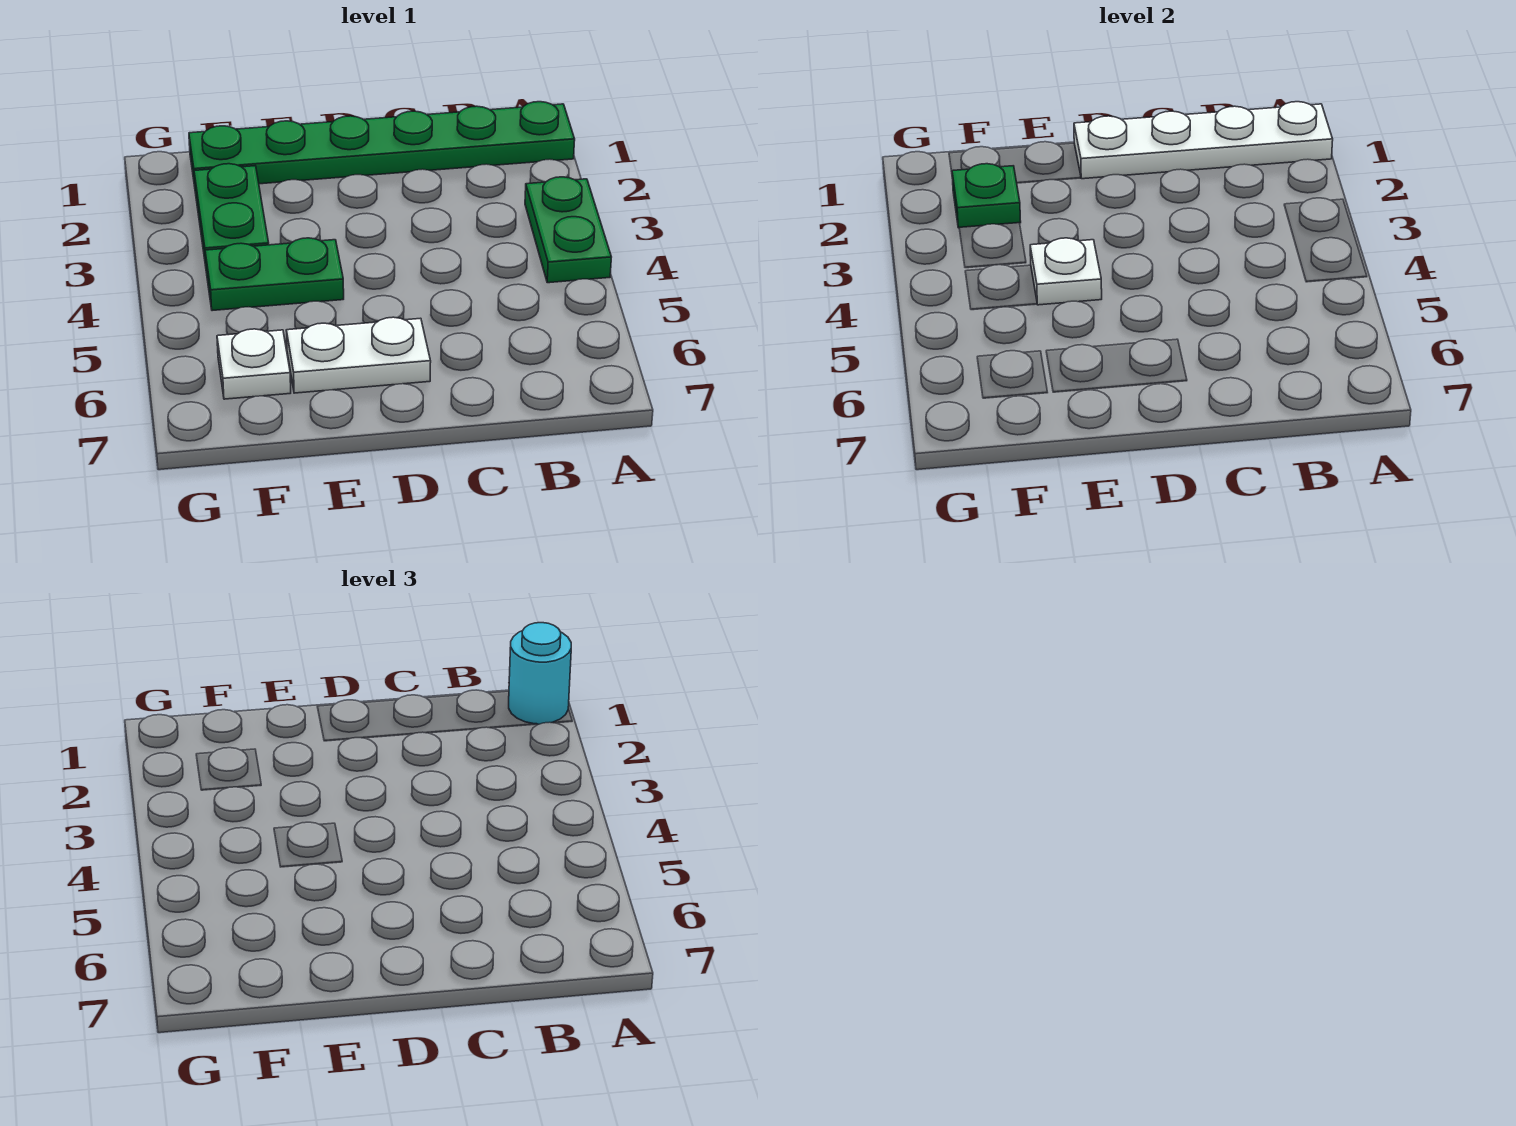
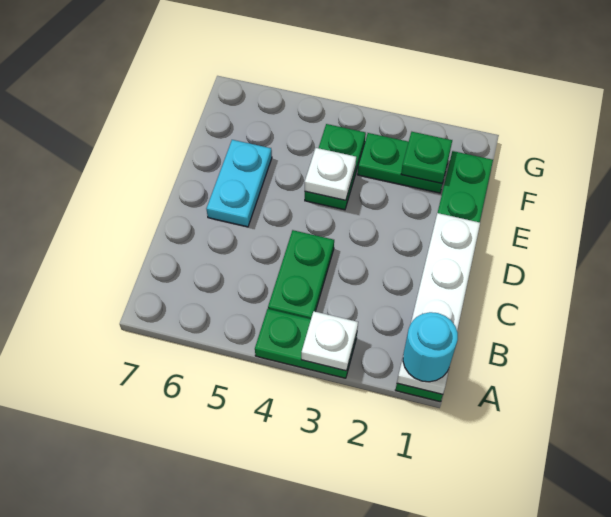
none -> green 1x2 plate [268,230,334,319]
white 1x2 plate [286,317,431,393] -> cyan 1x2 plate [206,140,272,227]
white 1x1 plate [217,329,291,399] -> white 1x1 plate moved to [301,311,358,371]

